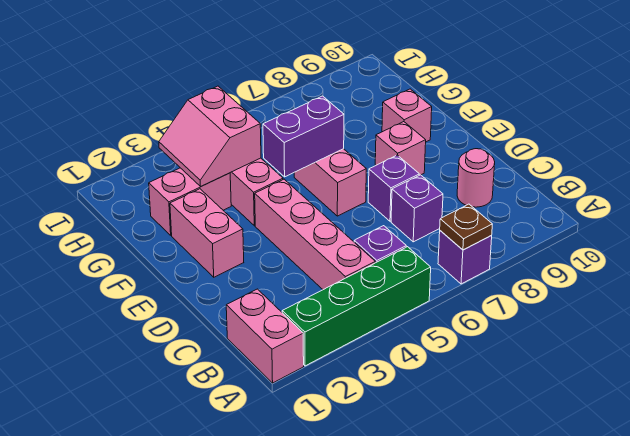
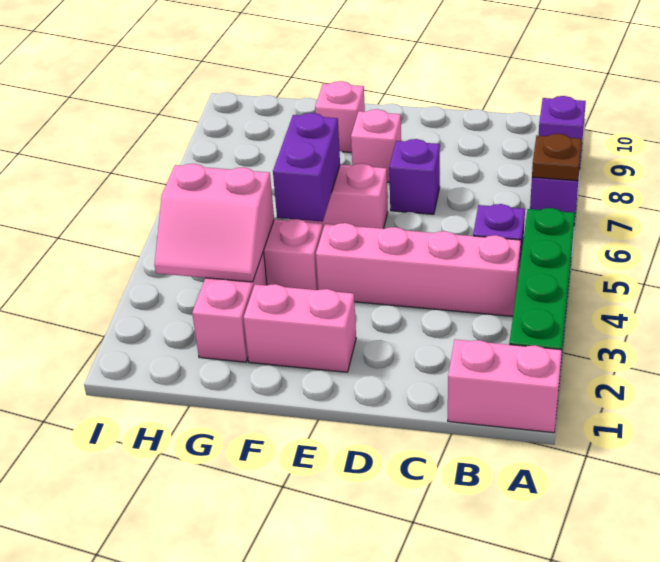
purple 1x1 brick [391,175,443,242] -> purple 1x1 brick moved to [539,96,586,169]
pink 1x1 round brick [457,149,495,207] -> none

